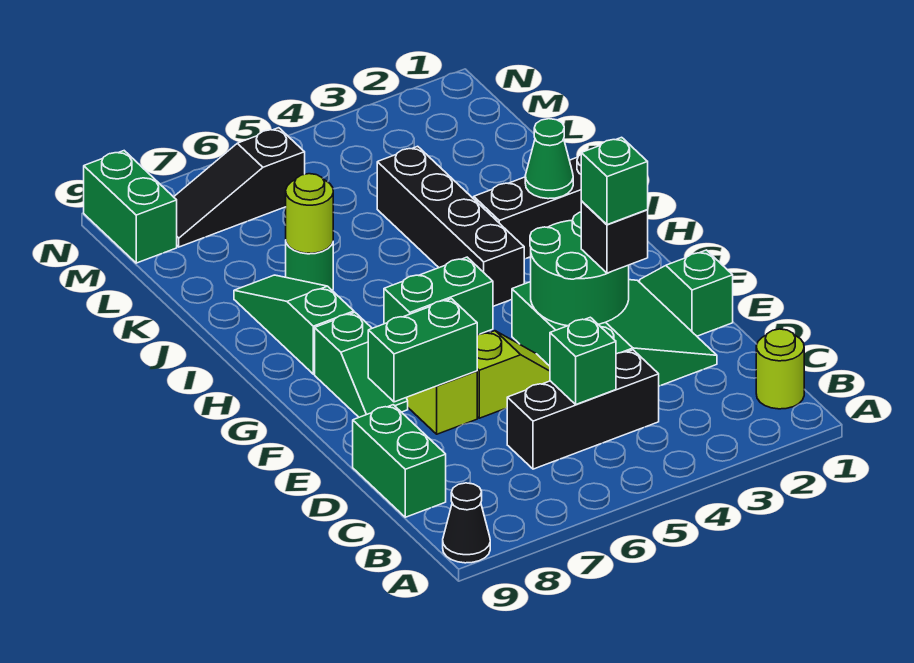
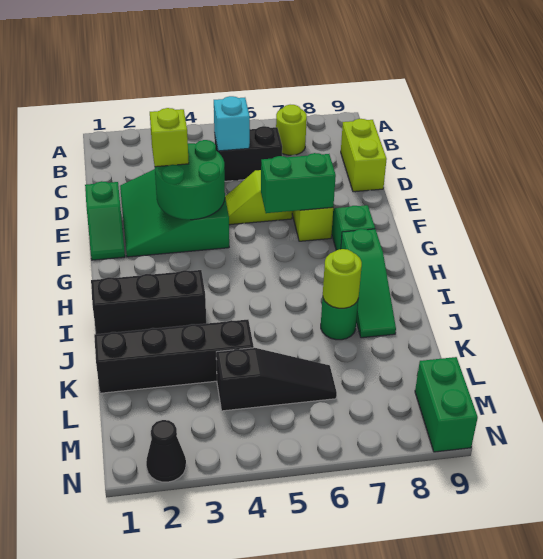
black 1x1 cone [443,483,490,563] -> black 1x1 cone moved to [146,420,186,482]
lime 1x1 round brick [756,329,804,409] -> lime 1x1 round brick moved to [276,105,307,155]
black 1x3 brick [507,350,659,469] -> black 1x2 brick [214,126,282,181]
green 1x1 brick [550,317,616,404] -> cyan 1x1 brick [214,96,250,151]
green 1x2 brick [353,405,446,517] -> lime 1x2 brick [341,119,387,192]
black 1x1 brick [581,201,648,273] -> lime 1x1 brick [150,108,189,167]
green 1x1 brick [581,137,648,225] -> none
green 1x2 brick [368,299,477,402] -> none
black 1x4 brick [377,146,524,306] -> black 1x4 brick turned to [94,320,254,393]
green 1x1 cone [525,119,573,199] -> none
black 1x3 slope [174,128,305,247] -> black 1x3 slope moved to [216,348,337,411]

